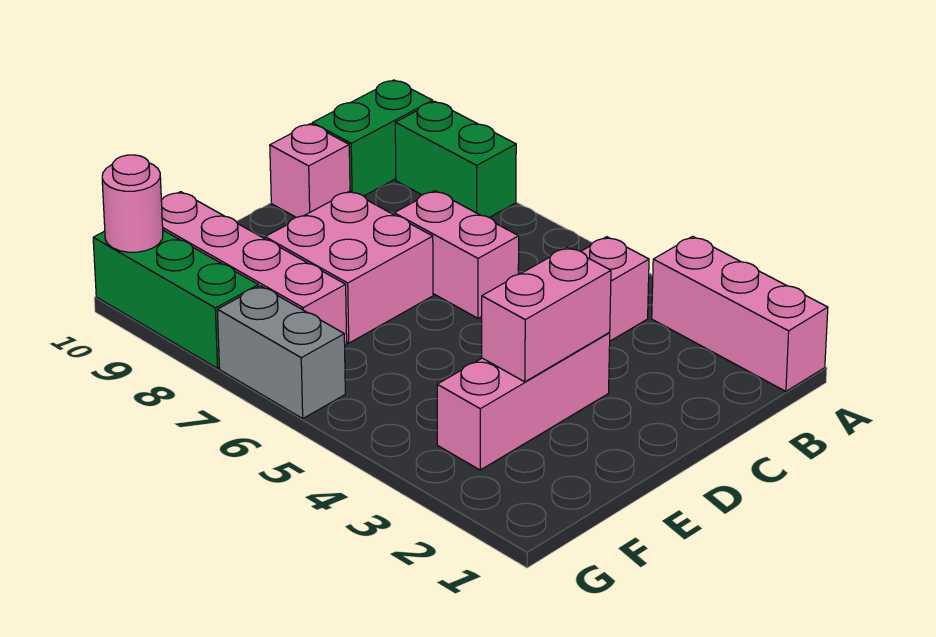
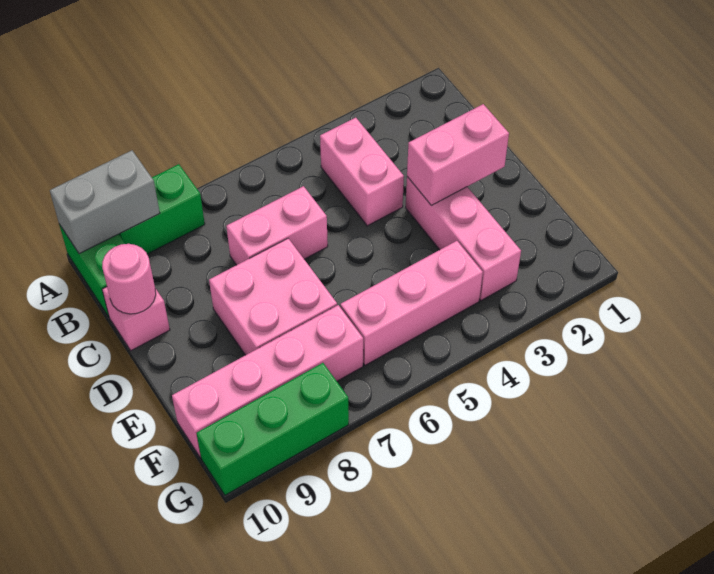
pink 1x3 brick [652,236,828,391] -> pink 1x3 brick moved to [340,241,483,365]
pink 1x2 brick [482,247,611,382] -> pink 1x2 brick turned to [407,104,509,205]
grey 1x2 brick [217,286,345,418] -> grey 1x2 brick moved to [50,150,160,254]
pink 1x1 round brick [102,155,163,252] -> pink 1x1 round brick moved to [102,244,156,314]

